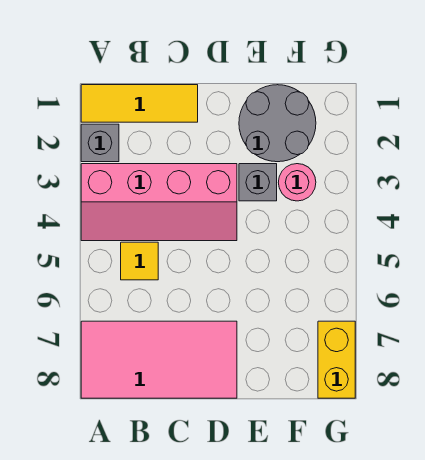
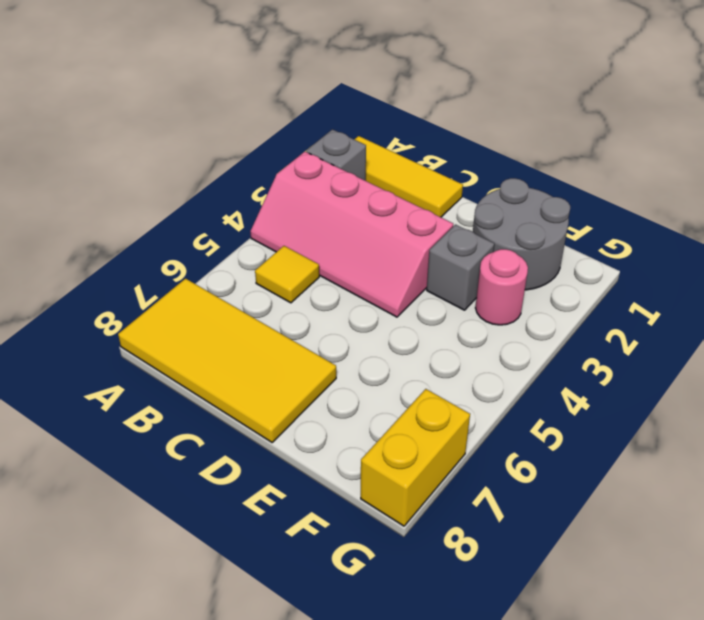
pink 2x4 tile [81,321,237,398] -> yellow 2x4 tile [118,279,336,442]

